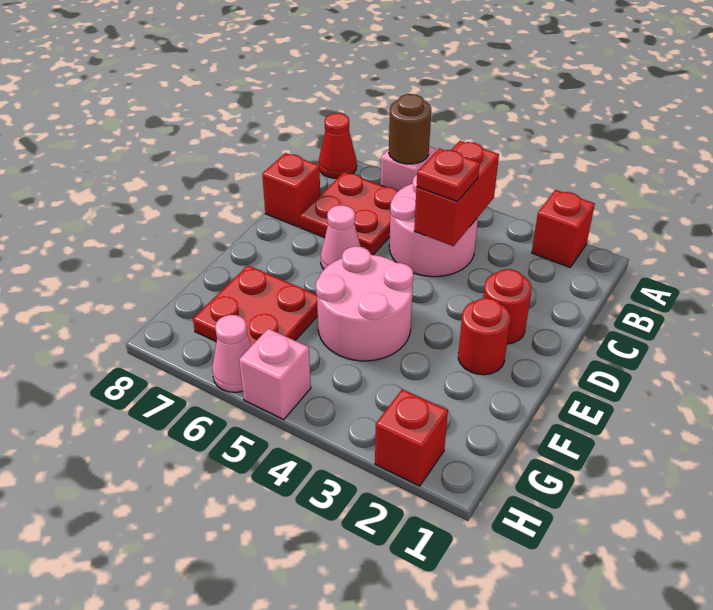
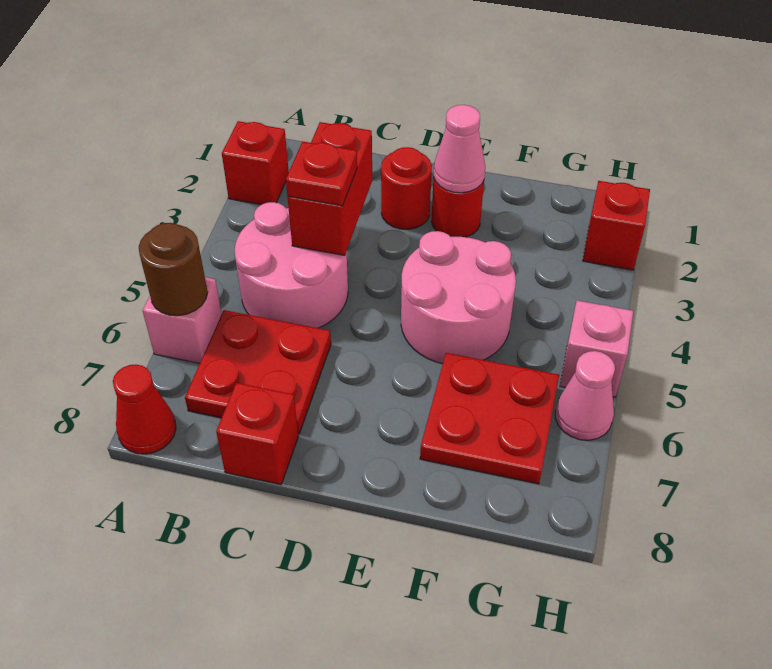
red 1x2 brick [414,141,499,246] -> red 1x2 brick turned to [288,122,372,256]
pink 1x1 cone [321,205,361,269] -> pink 1x1 cone moved to [434,105,485,193]

